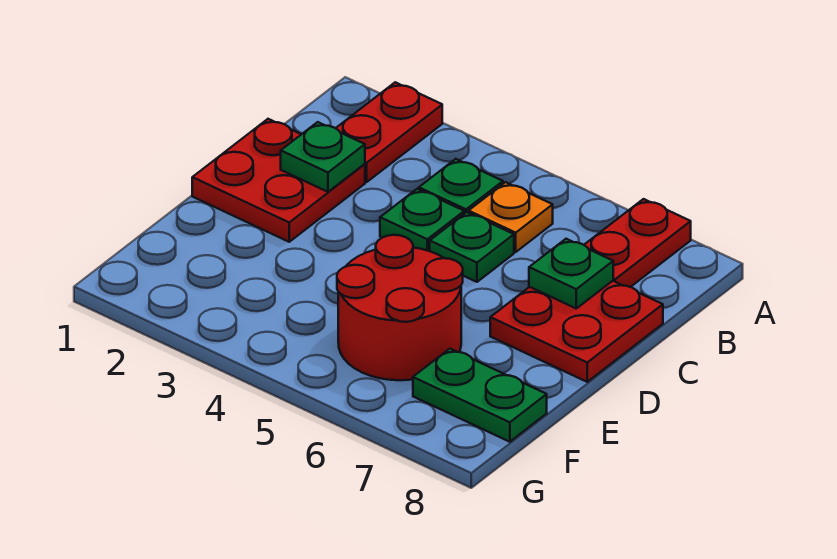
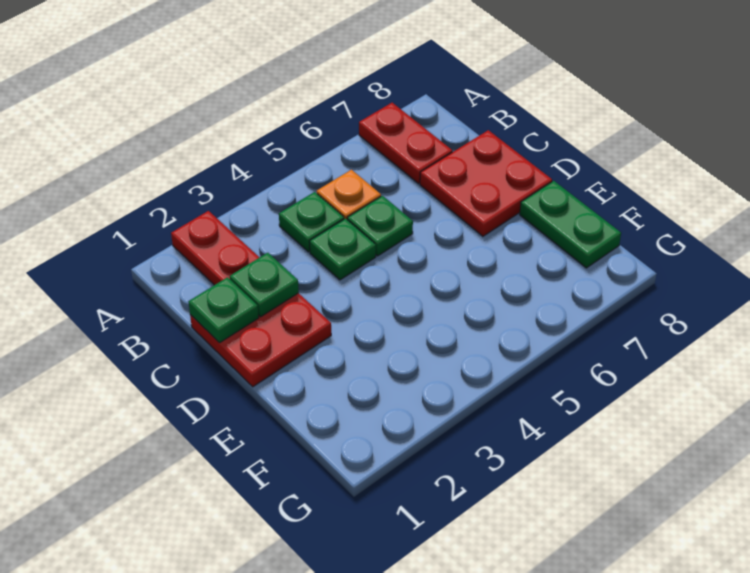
green 1x1 plate [529,239,613,308] -> green 1x1 plate moved to [188,277,259,342]
red 2x2 round brick [337,235,463,380] -> none
green 1x2 plate [413,349,547,442] -> green 1x2 plate turned to [520,181,621,268]

